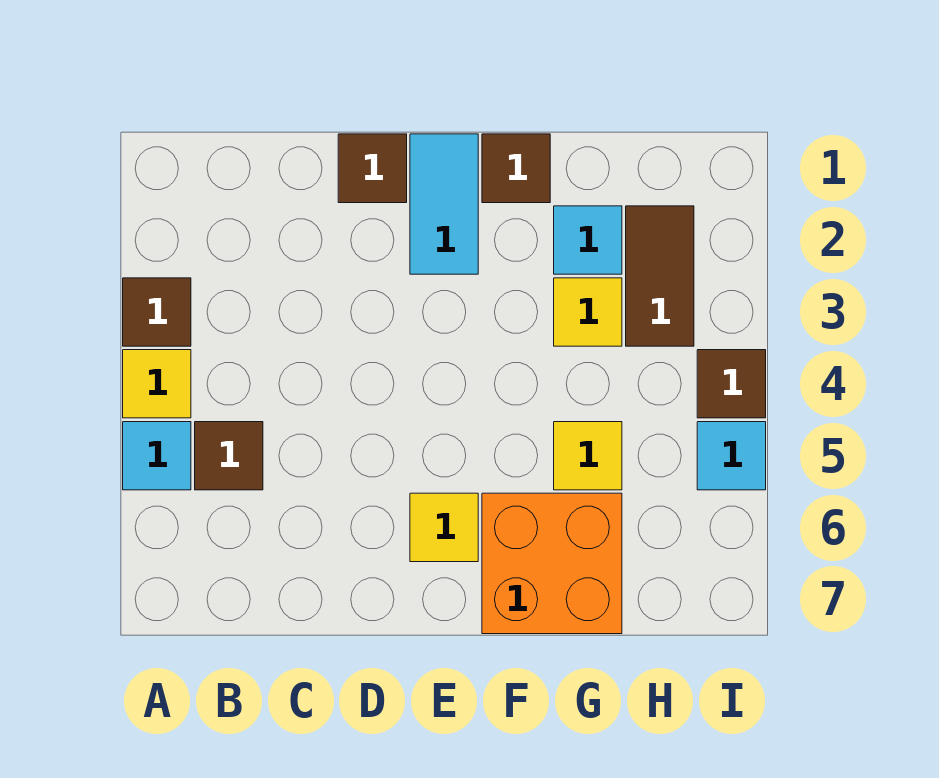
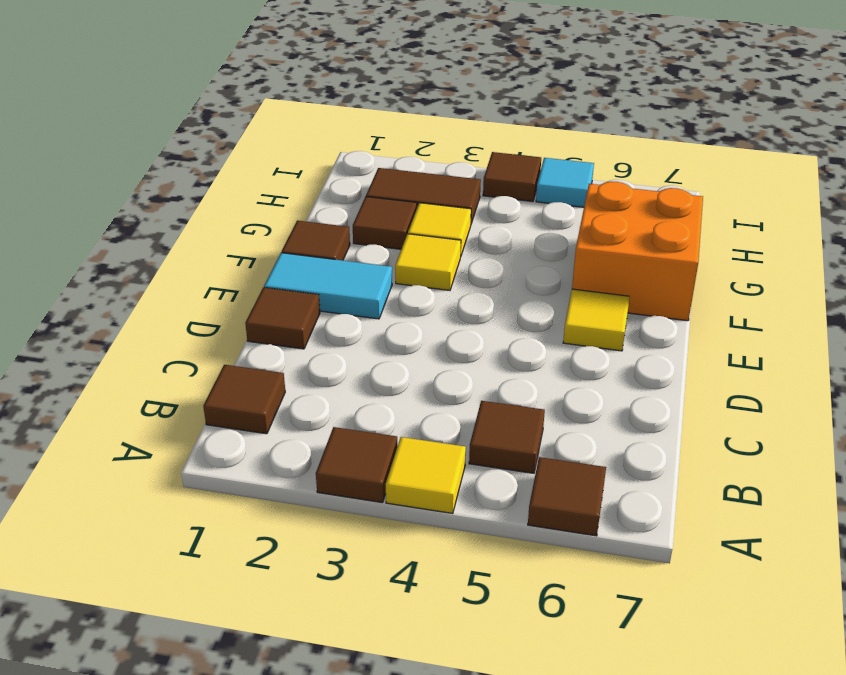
cyan 1x1 tile [123,422,191,490] -> none
none -> brown 1x1 tile [528,457,606,536]
none -> brown 1x1 tile [203,365,285,434]
cyan 1x1 tile [554,206,622,274] -> brown 1x1 tile [353,197,417,249]
yellow 1x1 tile [554,422,622,490] -> yellow 1x1 tile moved to [395,234,461,290]

